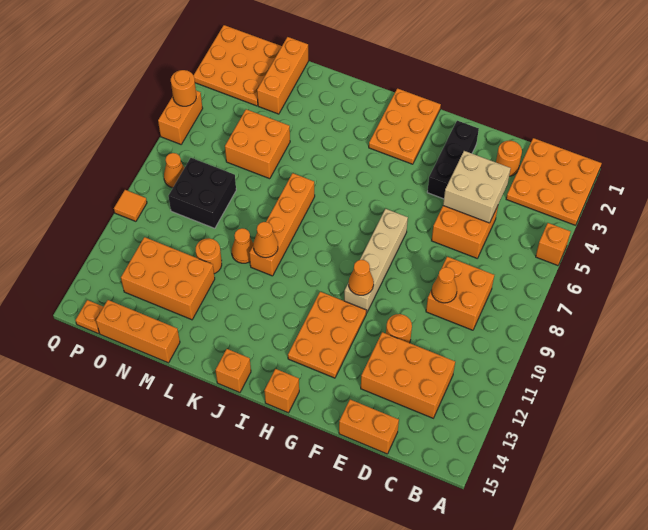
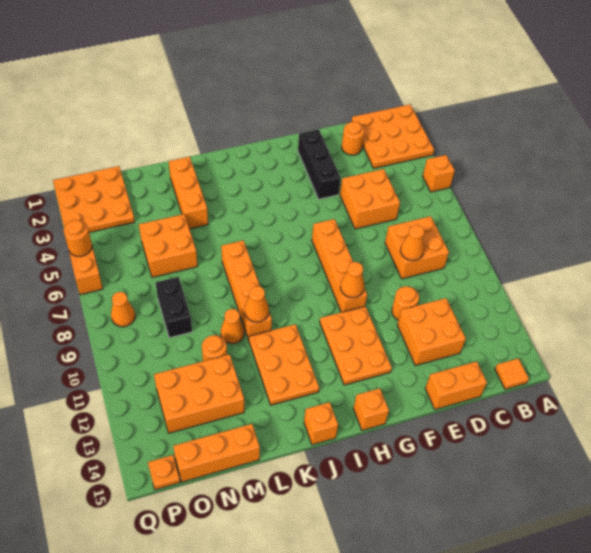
orange 2x3 brick [361,332,455,418] -> orange 2x2 brick [397,298,466,366]
tan 2x2 brick [443,151,511,223] -> none
tan 1x4 brick [344,209,408,313] -> orange 1x4 brick [312,219,367,312]
orange 2x3 plate [369,88,441,164] -> orange 2x3 plate moved to [249,324,319,405]
orange 1x3 brick [257,37,308,114] -> orange 1x3 brick moved to [169,157,208,229]
black 2x2 brick [168,158,236,228] -> black 1x2 brick [155,277,192,338]
orange 1x1 tile [114,190,147,221] -> orange 1x1 tile moved to [495,358,529,389]

